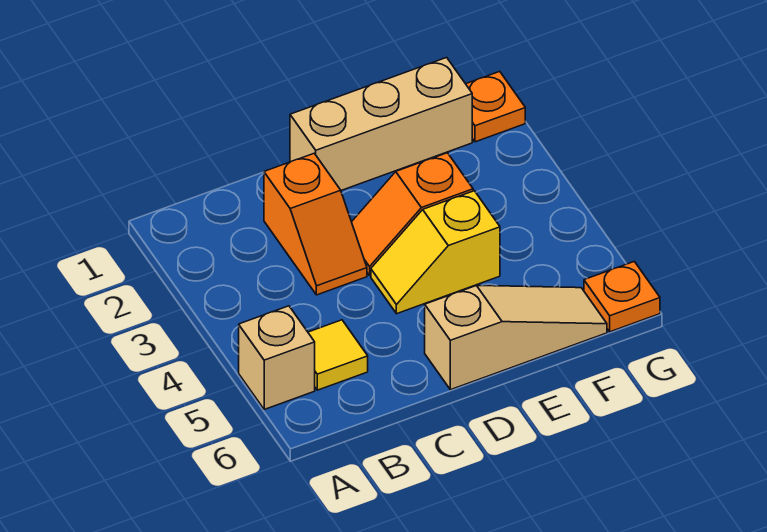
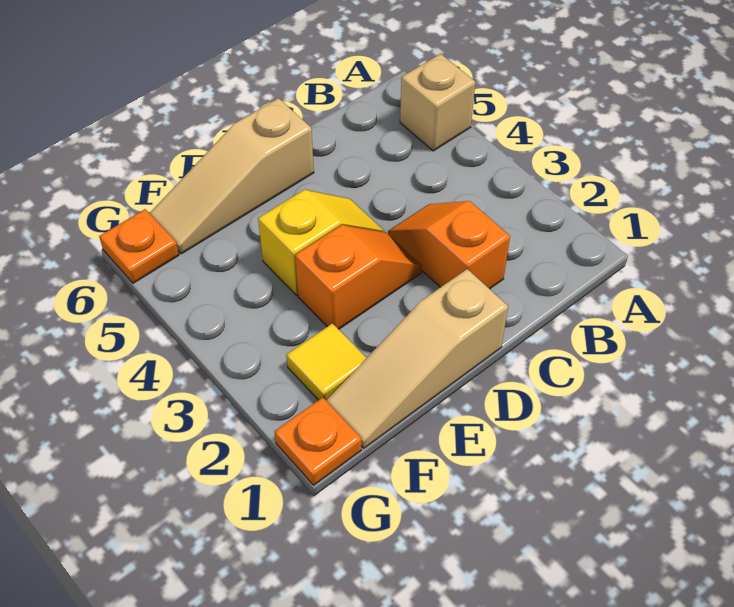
yellow 1x1 tile [308,320,368,390] -> yellow 1x1 tile moved to [286,323,366,400]
tan 1x3 brick [290,58,472,190] -> tan 1x3 slope [326,269,508,448]

